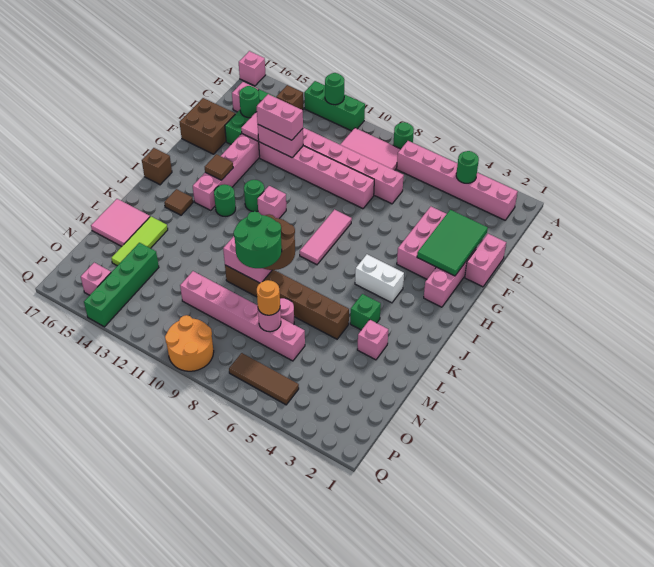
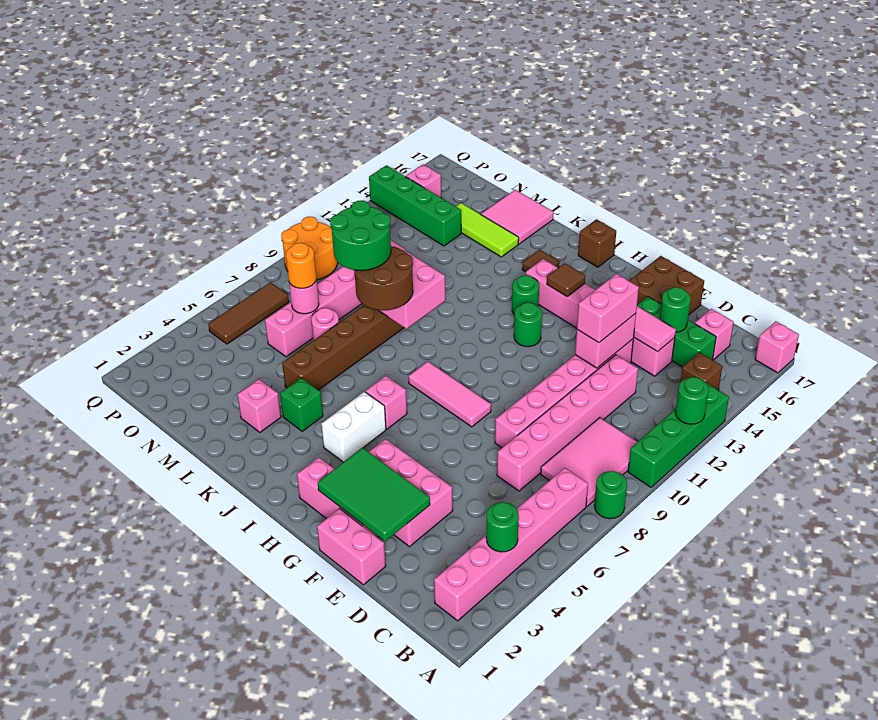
green 1x3 brick [304,81,365,131] -> green 1x4 brick [628,383,729,487]
pink 1x1 brick [257,186,286,219] -> pink 1x1 brick moved to [365,376,407,429]

